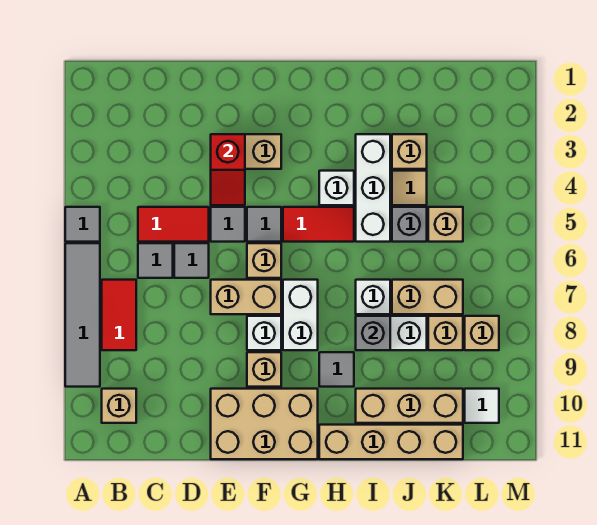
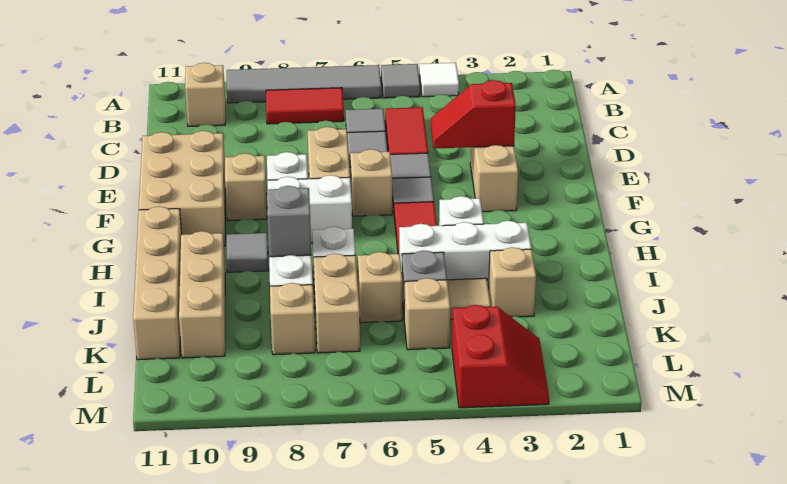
none -> red 2x2 slope [452,305,549,408]
tan 1x1 brick [465,316,499,350] -> tan 1x1 brick moved to [358,252,402,323]
white 1x1 tile [465,389,499,423] -> white 1x1 tile moved to [419,63,459,97]

